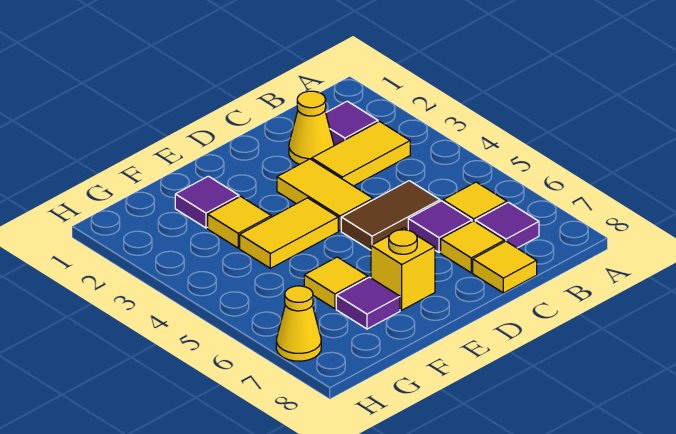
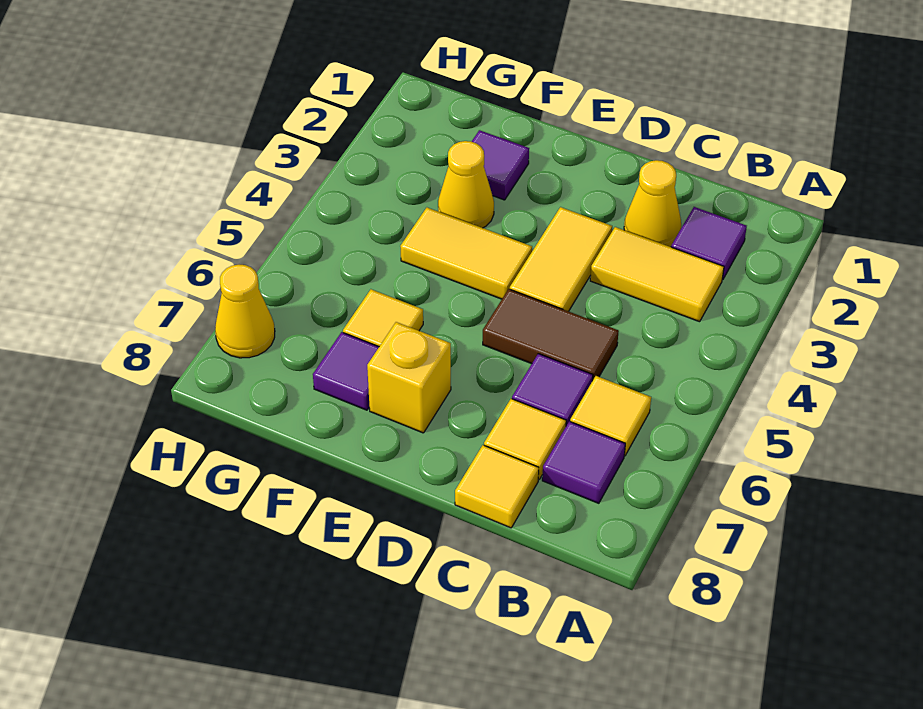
yellow 1x1 tile [208,196,271,248] -> yellow 1x1 cone [438,141,494,228]

